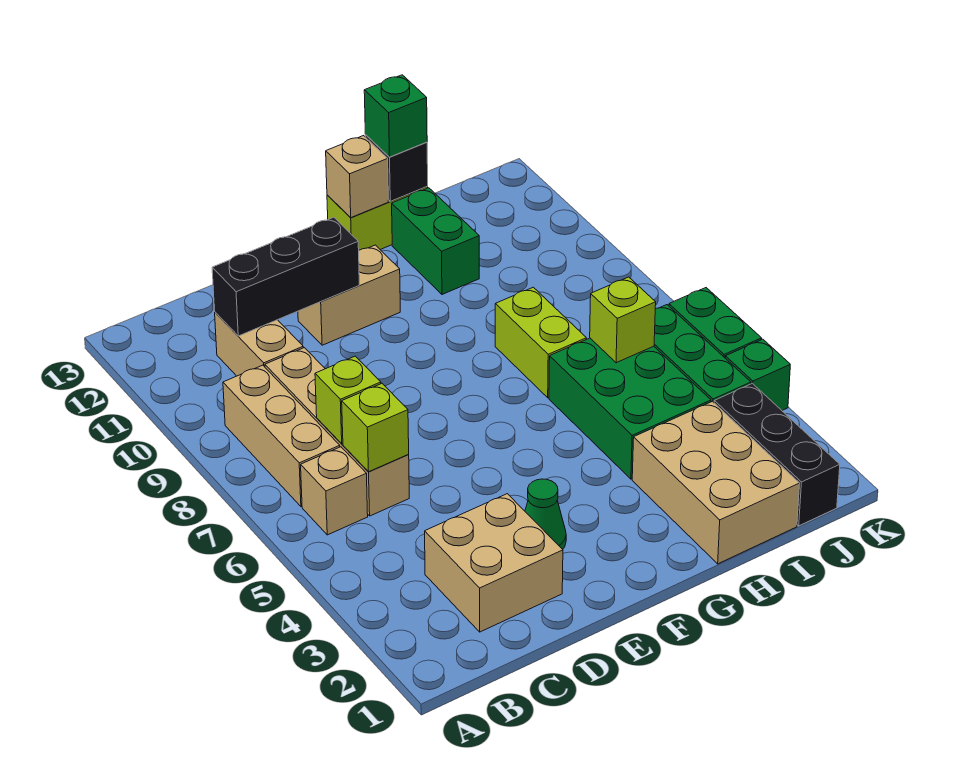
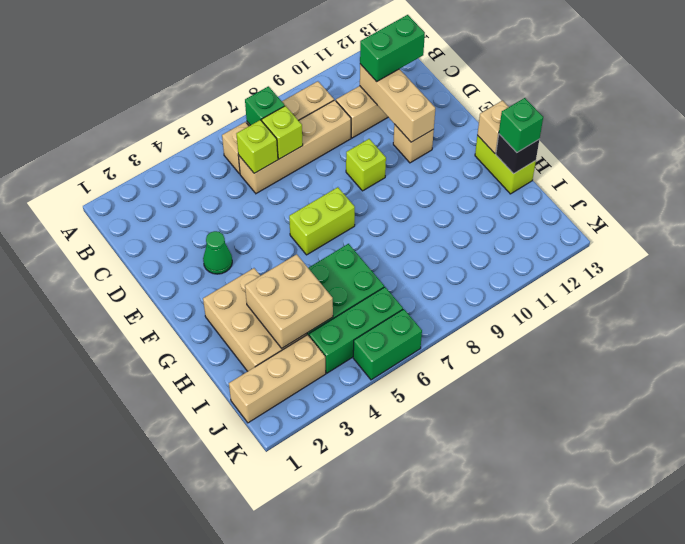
tan 2x2 brick [425,494,563,632] -> tan 2x2 brick moved to [245,254,333,348]
black 1x3 brick [212,217,359,336] -> tan 1x3 brick [360,64,435,142]
tan 1x2 brick [298,245,400,345] -> tan 1x1 brick [393,124,434,163]
tan 2x3 brick [632,401,800,564] -> tan 2x3 brick turned to [203,268,307,371]
lime 1x2 brick [495,287,586,398] -> lime 1x2 brick moved to [289,187,355,255]
green 1x2 brick [392,188,479,294] -> green 1x2 brick moved to [360,15,425,82]
lime 1x1 brick [590,277,656,363] -> lime 1x1 brick moved to [346,139,386,191]
black 1x3 brick [714,383,840,526] -> tan 1x3 brick [229,335,326,423]
green 1x1 brick [725,339,790,410] -> green 1x1 brick moved to [245,86,285,125]

